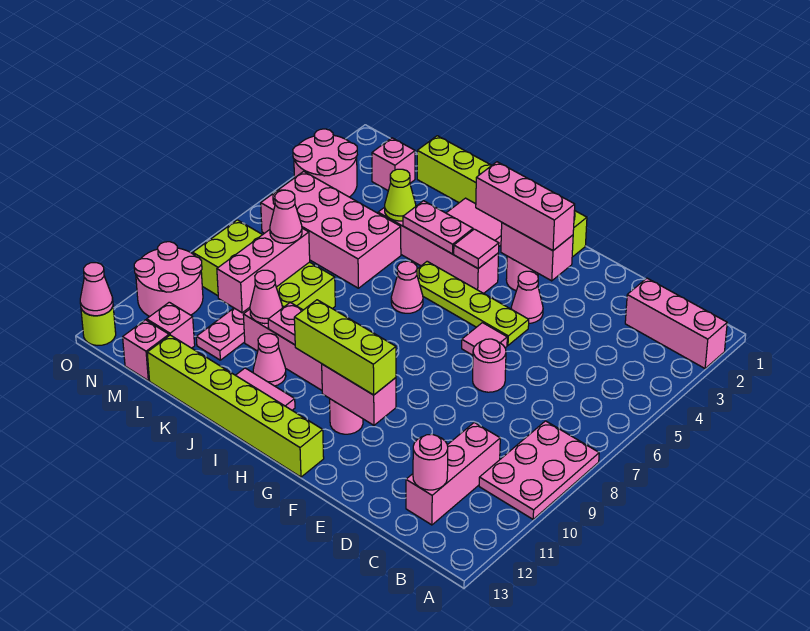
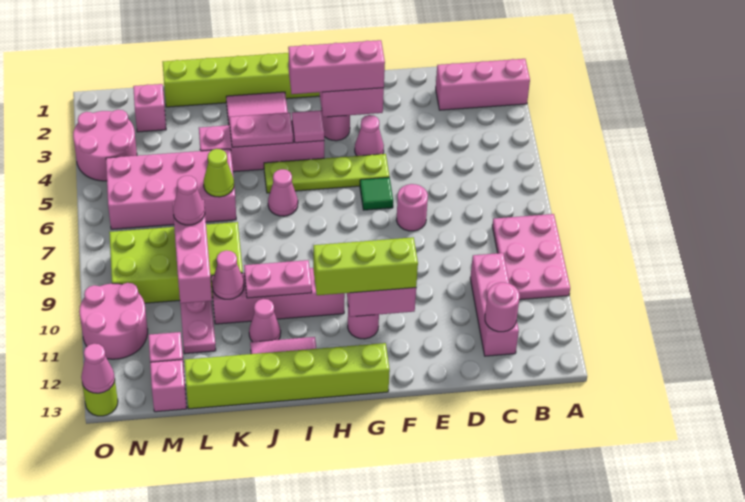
pink 1x1 tile [462,323,507,355] -> green 1x1 tile [360,177,393,210]
lime 1x1 cone [385,169,416,221] -> lime 1x1 cone moved to [204,149,234,197]

